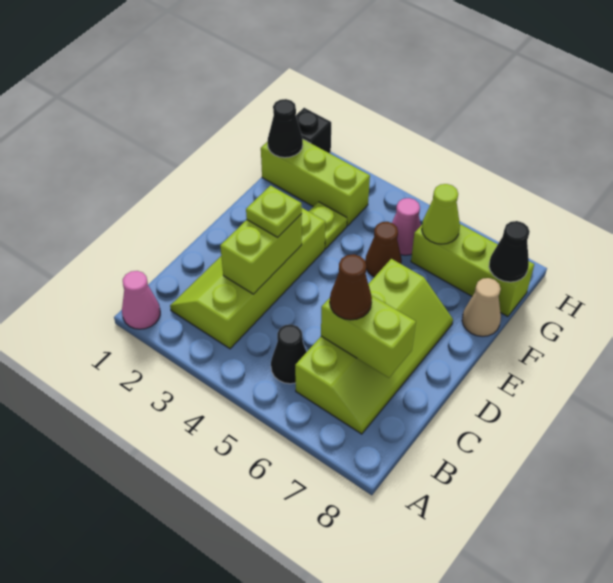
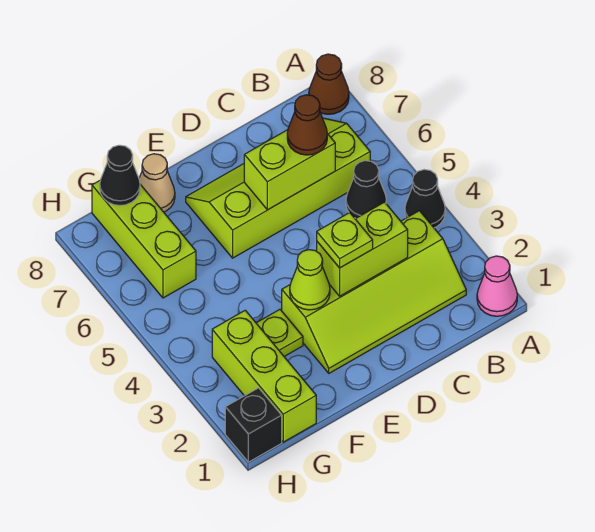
lime 1x2 brick [321,295,416,378] -> lime 1x2 brick turned to [244,130,335,210]
brown 1x1 cone [365,222,402,277] -> brown 1x1 cone moved to [309,54,349,114]
black 1x1 cone [268,99,303,158] -> black 1x1 cone moved to [405,170,445,228]
pink 1x1 cone [392,198,421,255] -> none
lime 1x1 cone [422,184,460,244] -> lime 1x1 cone moved to [290,250,330,310]

